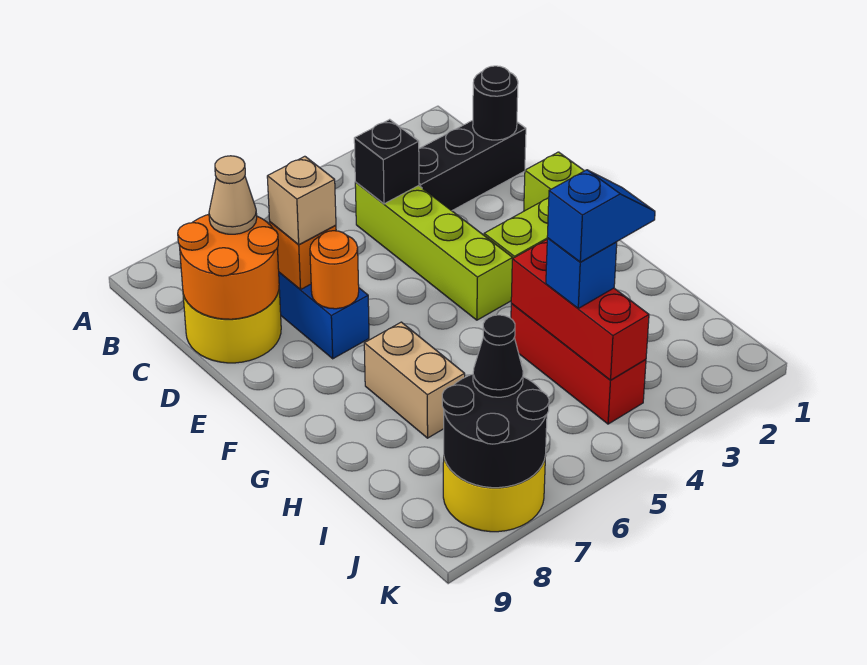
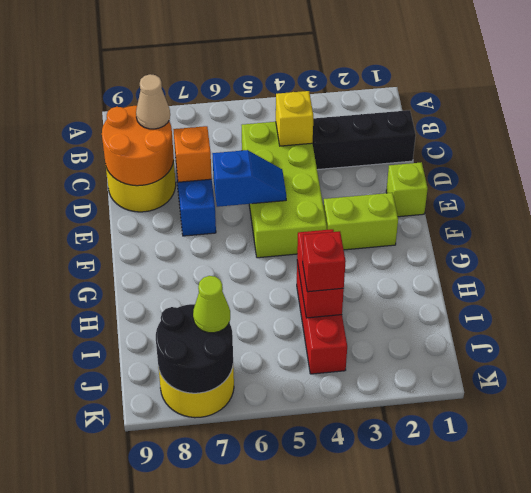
black 1x1 round brick [473,66,518,140] -> none
lime 1x4 brick [355,182,513,320] -> lime 2x4 brick [242,122,327,258]
black 1x1 brick [354,119,419,204] -> yellow 1x1 brick [276,91,313,146]
tan 1x1 brick [267,156,336,245] -> none
orange 1x1 round brick [310,231,359,309] -> none
tan 1x2 brick [364,322,465,438] -> none
red 1x3 brick [511,240,649,380] -> red 1x2 brick [297,229,344,318]
blue 1x2 slope [547,170,655,262] -> blue 1x2 slope moved to [212,150,286,207]
blue 1x1 brick [546,238,617,308] -> red 1x1 brick [303,231,346,292]
black 1x1 cone [473,315,523,397] -> lime 1x1 cone [193,276,230,333]

